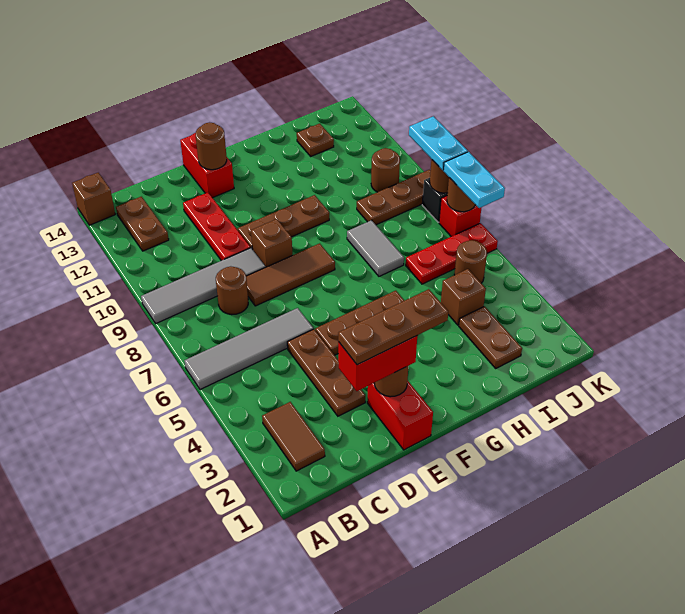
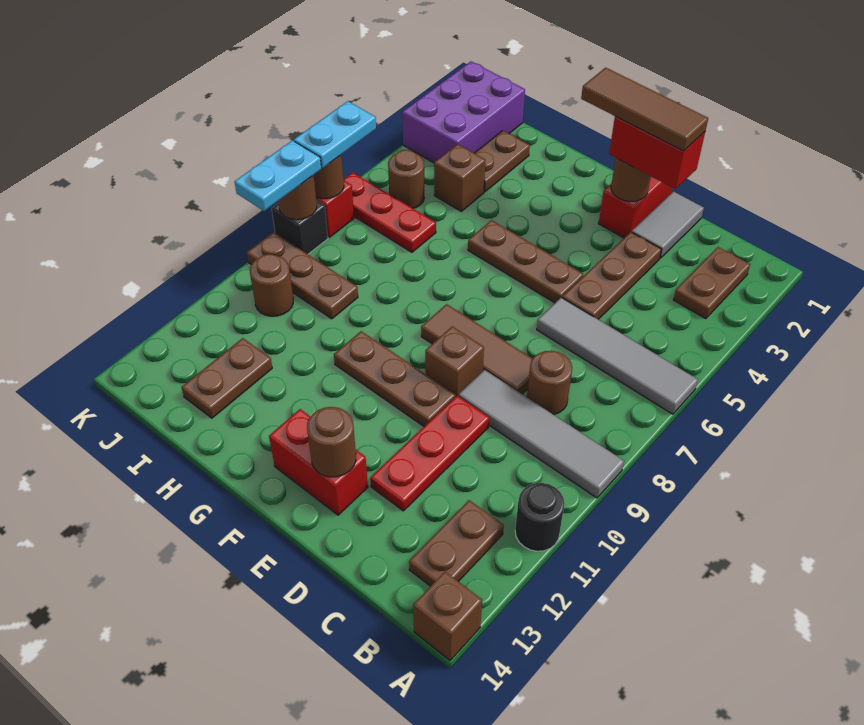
none -> black 1x1 round brick [515,483,564,551]
brown 1x2 tile [262,402,325,471] -> brown 1x2 plate [673,247,750,319]
brown 1x3 plate [338,289,448,365] -> brown 1x3 tile [581,68,708,151]
red 1x2 brick [180,133,234,198] -> red 1x2 brick turned to [269,409,368,515]
grey 1x2 tile [347,220,404,276] -> grey 1x2 tile moved to [632,192,704,258]
brown 1x1 plate [297,124,334,156] -> brown 1x2 plate [181,338,272,418]
none -> purple 2x3 brick [402,61,525,163]

